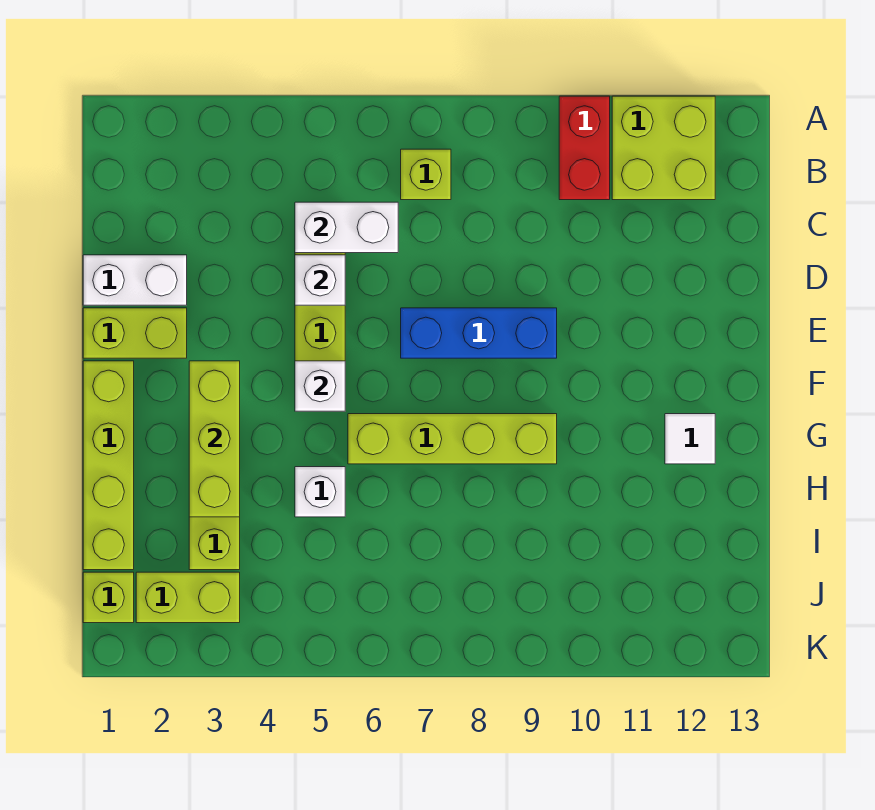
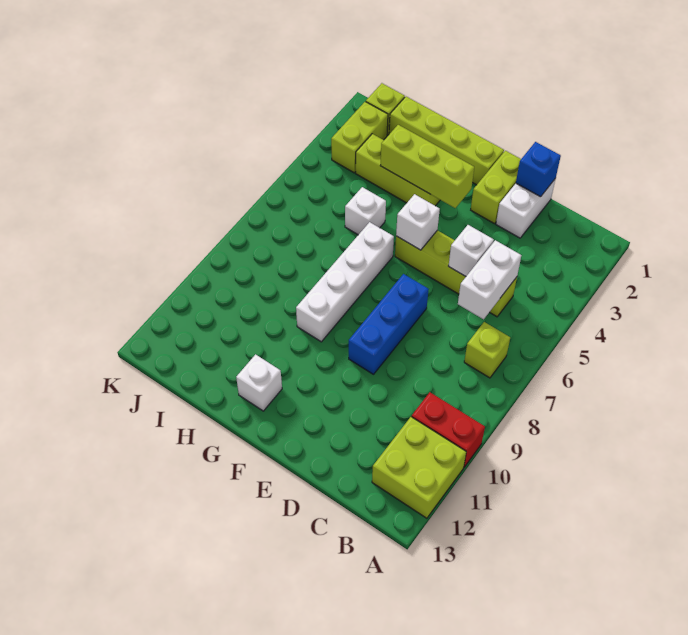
none -> blue 1x1 brick [516,142,561,197]
lime 1x4 brick [348,414,557,464] -> white 1x4 brick [296,222,394,342]
white 1x1 tile [665,414,715,464] -> white 1x1 brick [236,354,282,411]

